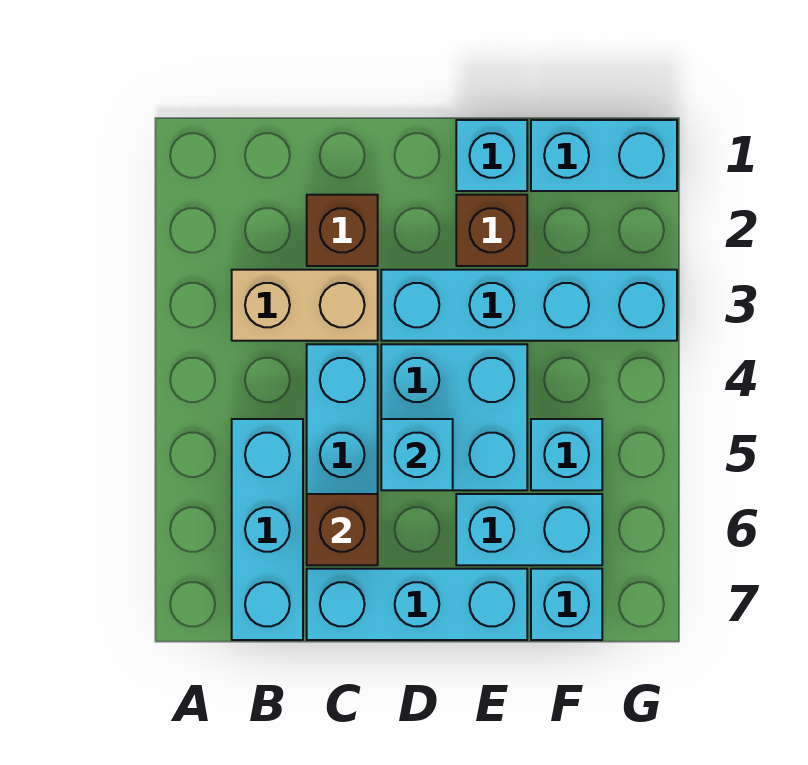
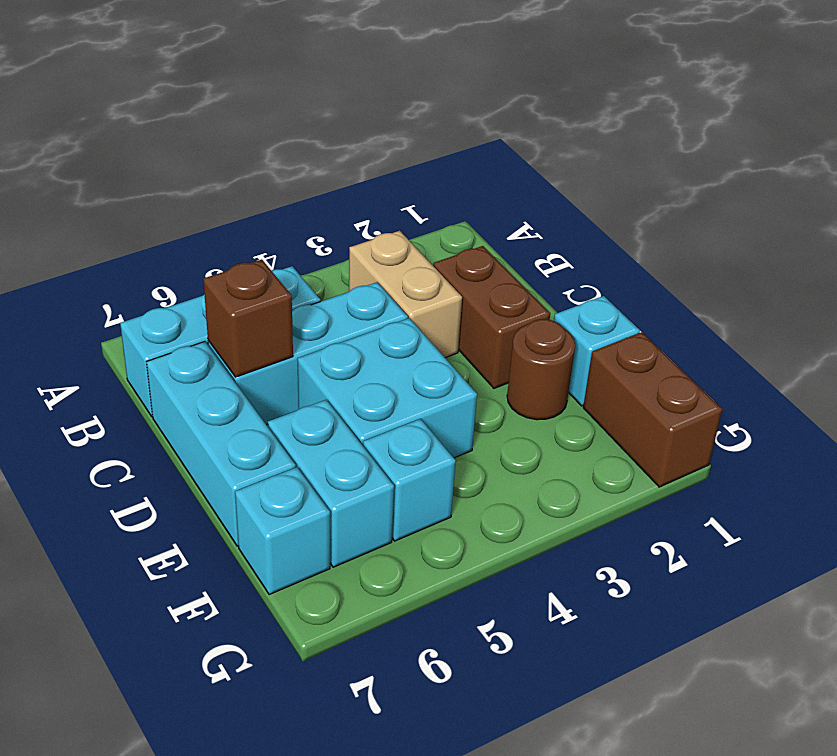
brown 1x1 brick [307,195,378,266] -> brown 1x2 brick [433,246,550,388]
cyan 1x4 brick [381,270,677,341] -> none
cyan 1x1 brick [381,419,453,490] -> none
brown 1x1 brick [456,195,527,266] -> brown 1x1 round brick [507,319,575,420]
cyan 1x2 brick [531,120,677,191] -> brown 1x2 brick [583,332,722,487]

